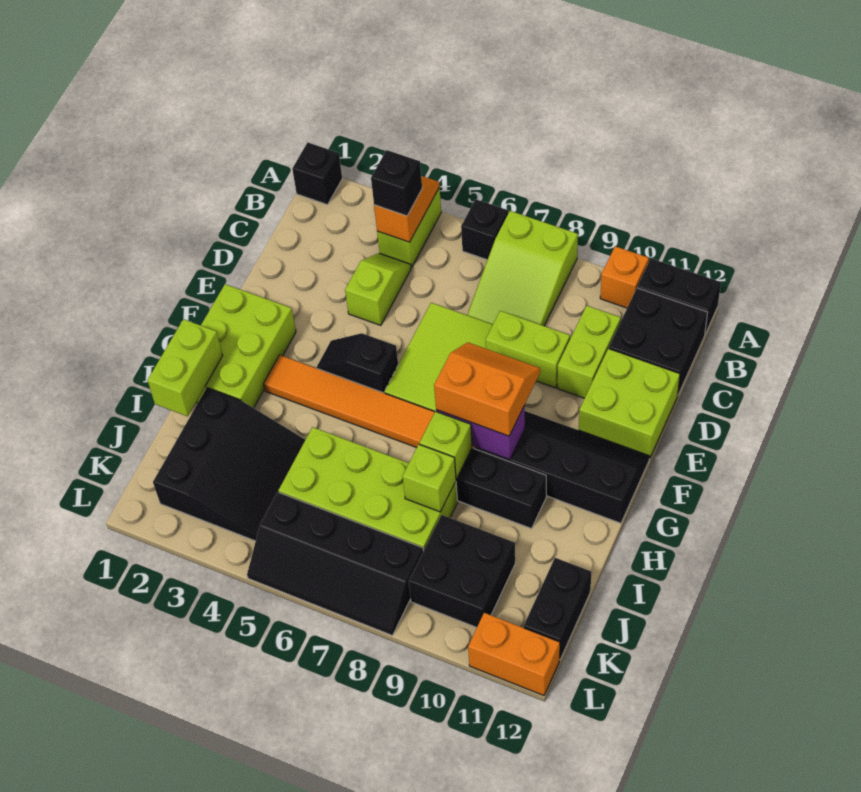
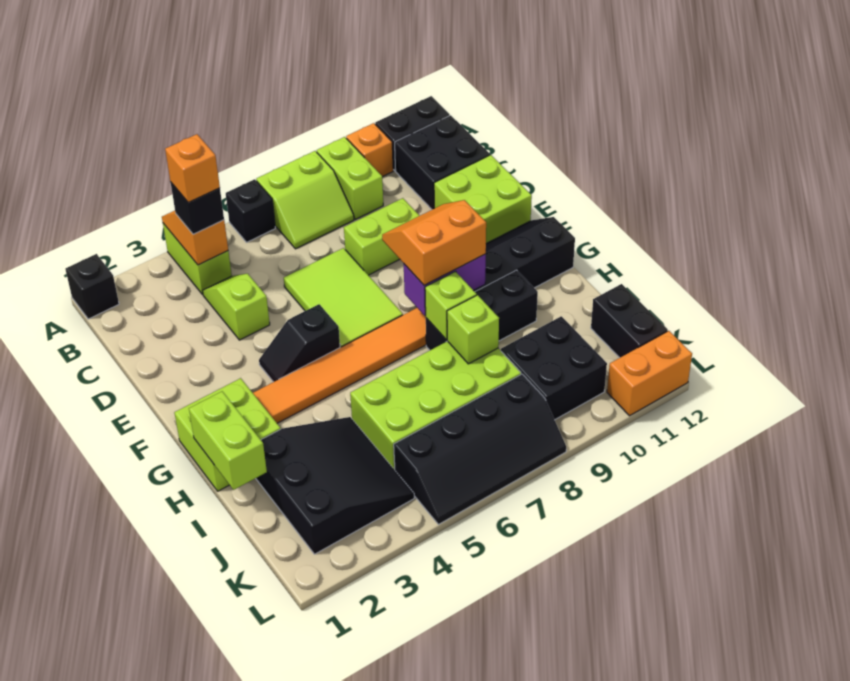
lime 2x3 slope [467,211,578,326] -> lime 2x2 slope [256,151,354,249]
none -> orange 1x1 brick [165,134,220,202]
lime 1x2 brick [557,306,621,398] -> lime 1x2 brick moved to [317,137,383,219]
lime 2x3 brick [196,284,296,408] -> lime 2x2 brick [174,378,281,491]

